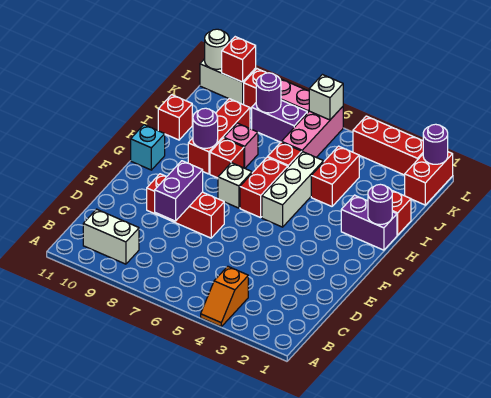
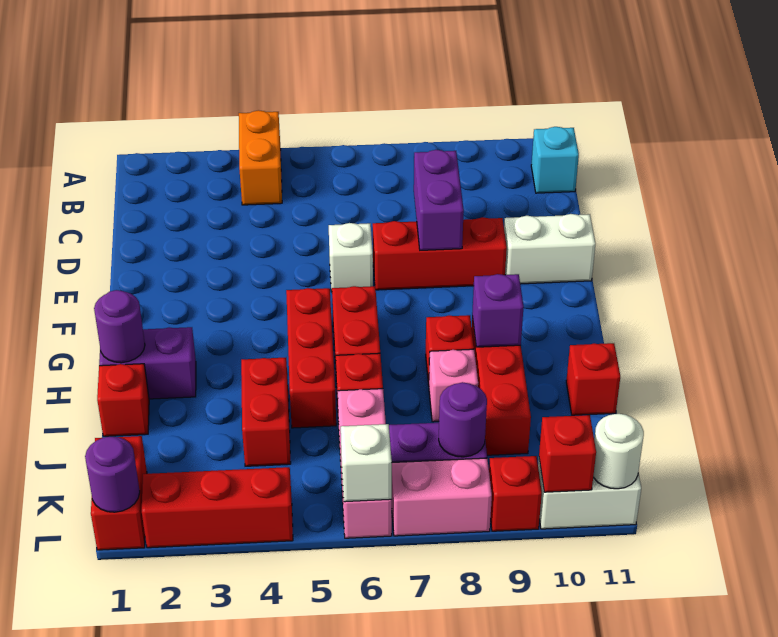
orange 1x2 slope [201,266,248,327] -> orange 1x2 brick [239,110,282,205]
white 1x2 brick [83,209,139,264] -> white 1x2 brick moved to [504,214,595,284]
white 1x3 brick [262,152,324,227] -> red 1x3 brick [286,288,336,428]
white 1x1 brick [218,163,252,208] -> white 1x1 brick moved to [329,223,373,292]
cyan 1x1 brick [131,125,165,170] -> cyan 1x1 brick moved to [531,127,579,193]
purple 1x1 round brick [193,108,218,148] -> purple 1x1 brick [472,274,523,347]

